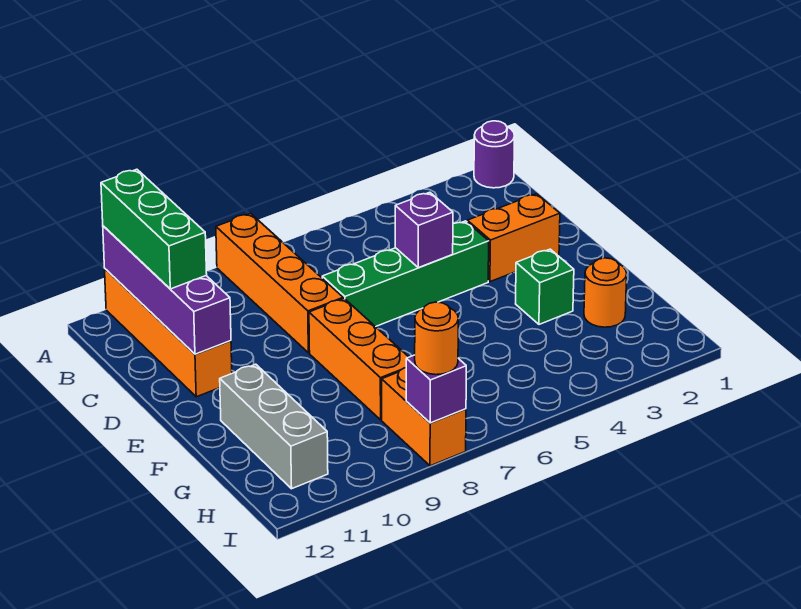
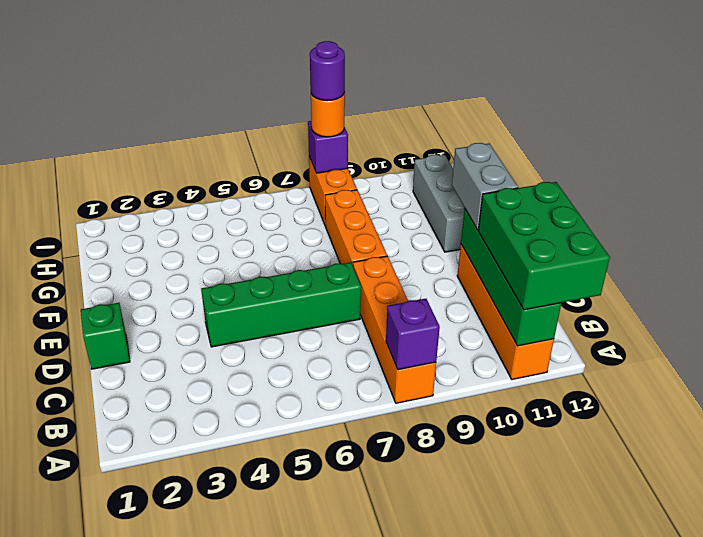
purple 1x1 round brick [474,121,515,188] -> purple 1x1 round brick moved to [310,41,345,101]
purple 1x4 brick [103,226,231,354] -> green 1x4 brick [461,209,561,346]
green 1x3 brick [101,169,207,289] -> green 2x3 brick [478,182,610,310]
orange 1x2 brick [467,194,560,282] -> none
purple 1x1 brick [395,192,453,268] -> purple 1x1 brick moved to [386,299,440,370]
none -> grey 1x2 brick [452,143,518,230]
green 1x1 brick [516,249,574,324] -> green 1x1 brick moved to [81,303,130,369]
orange 1x1 round brick [584,258,627,327] -> none

